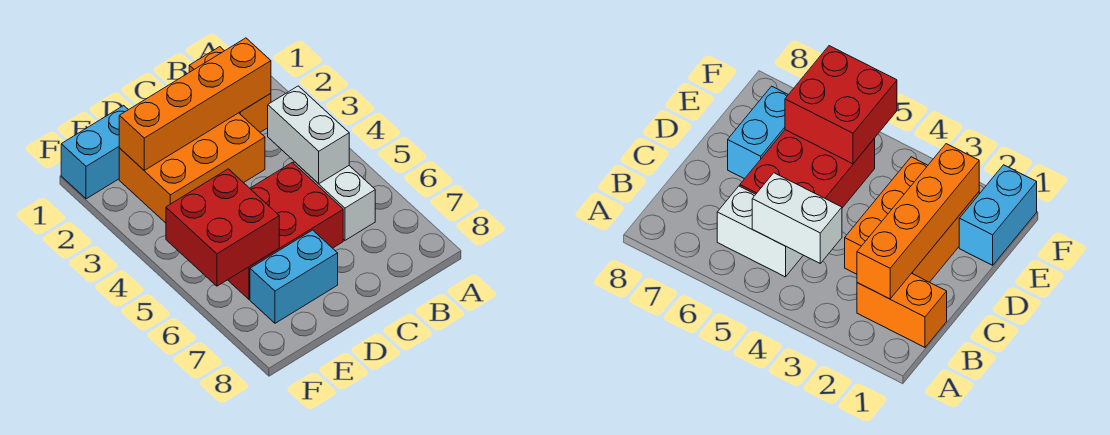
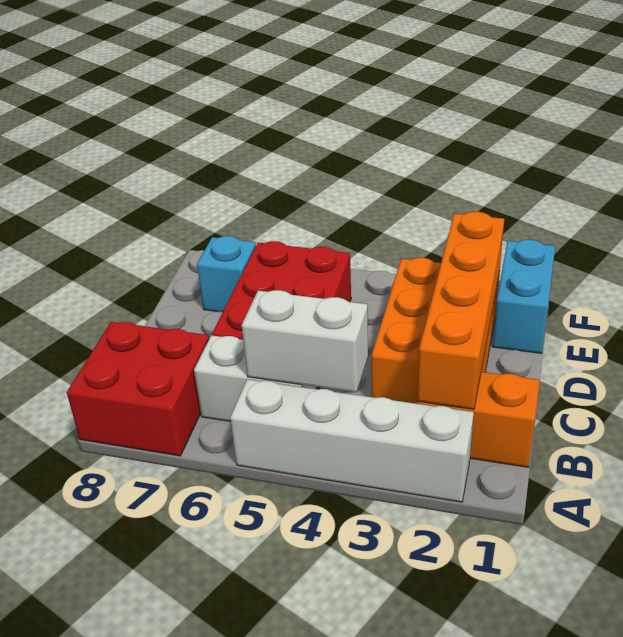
none -> white 1x4 brick [230,379,474,502]
cyan 1x2 brick [250,230,338,323] -> cyan 1x1 brick [197,236,256,312]
red 2x2 brick [166,169,279,286] -> red 2x2 brick moved to [67,322,209,456]

